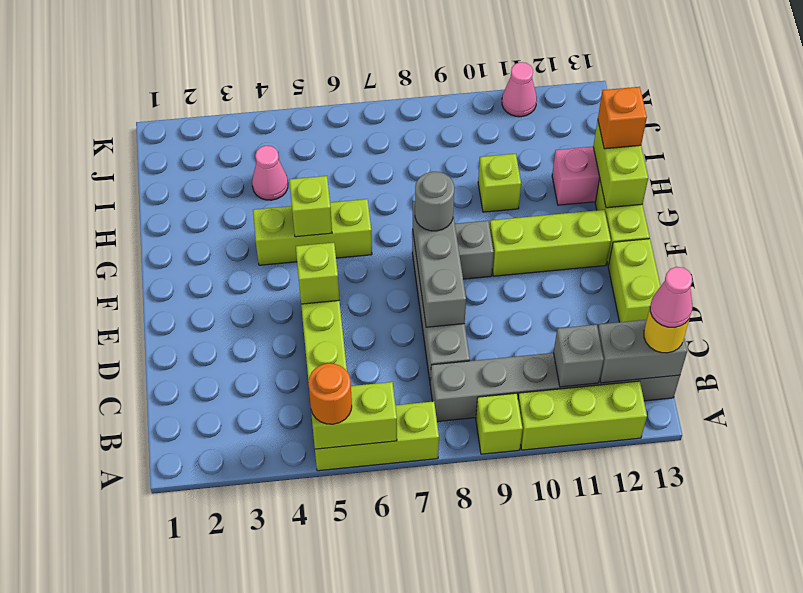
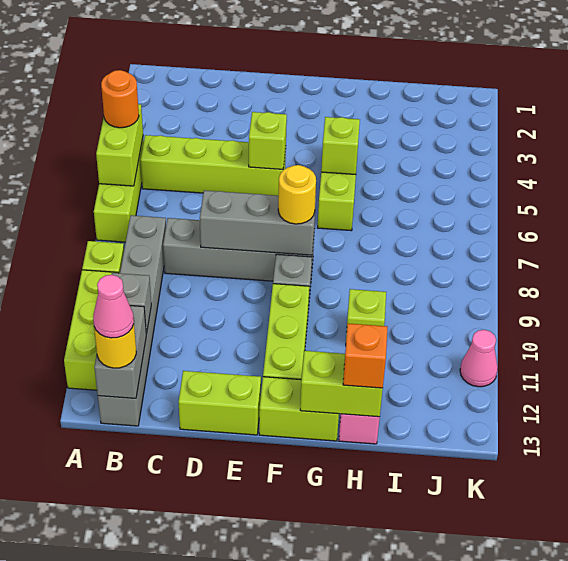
grey 1x1 round brick [415,172,454,231] -> yellow 1x1 round brick [278,165,316,224]
pink 1x1 cone [252,146,288,200] -> none

